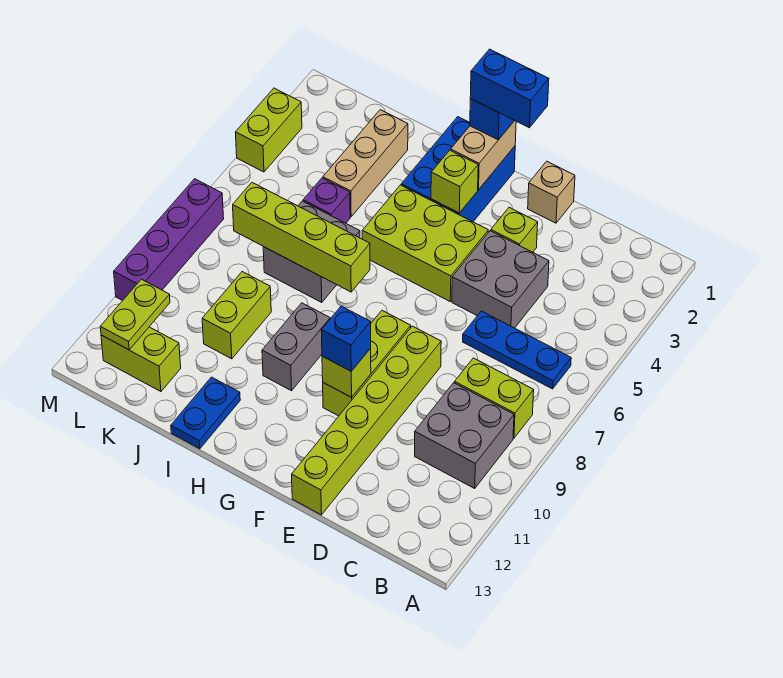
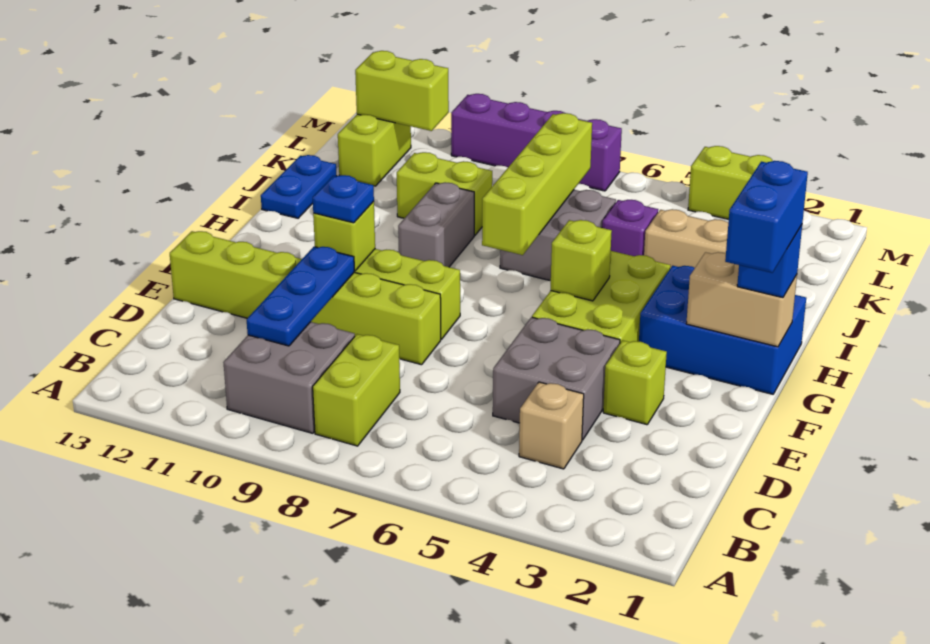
blue 1x3 plate [463,311,571,389] -> blue 1x3 plate moved to [247,247,354,346]
tan 1x1 brick [528,161,575,223] -> tan 1x1 brick moved to [519,382,584,469]
blue 1x1 brick [321,306,371,371] -> blue 1x1 plate [313,175,374,223]
lime 1x1 brick [431,150,478,213] -> lime 1x1 brick moved to [551,220,612,301]
grey 1x2 brick [262,303,330,391] -> grey 1x2 brick turned to [398,182,474,267]
blue 1x2 plate [171,377,240,449] -> blue 1x2 plate turned to [261,155,337,218]
lime 1x2 plate [100,279,170,350] -> lime 1x2 brick [355,51,449,131]

